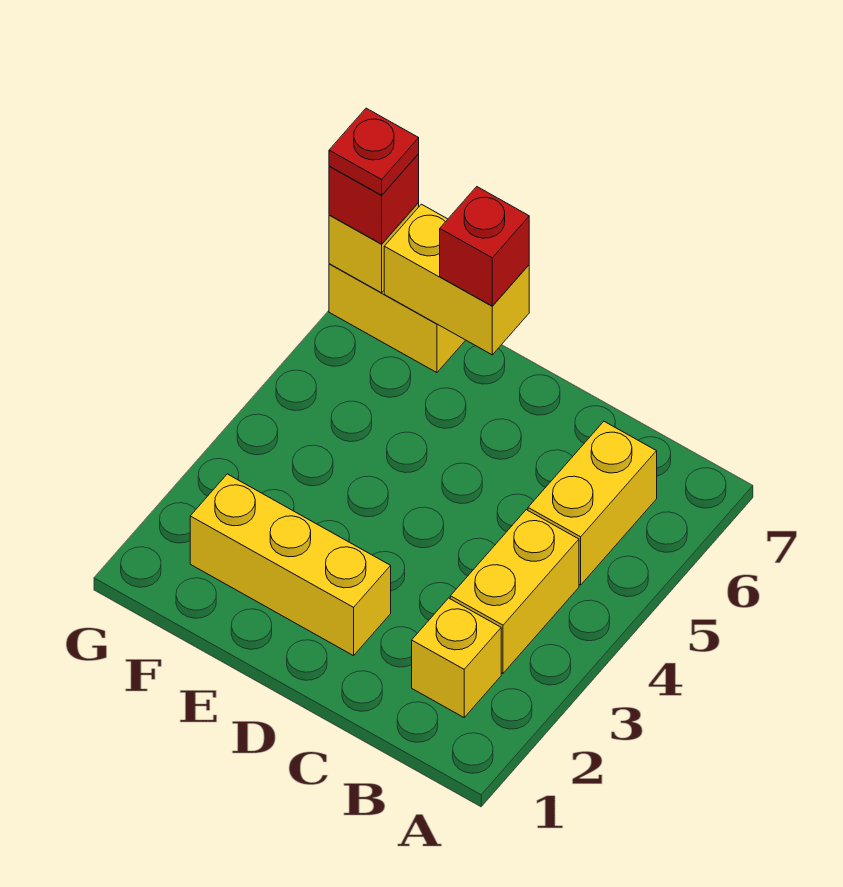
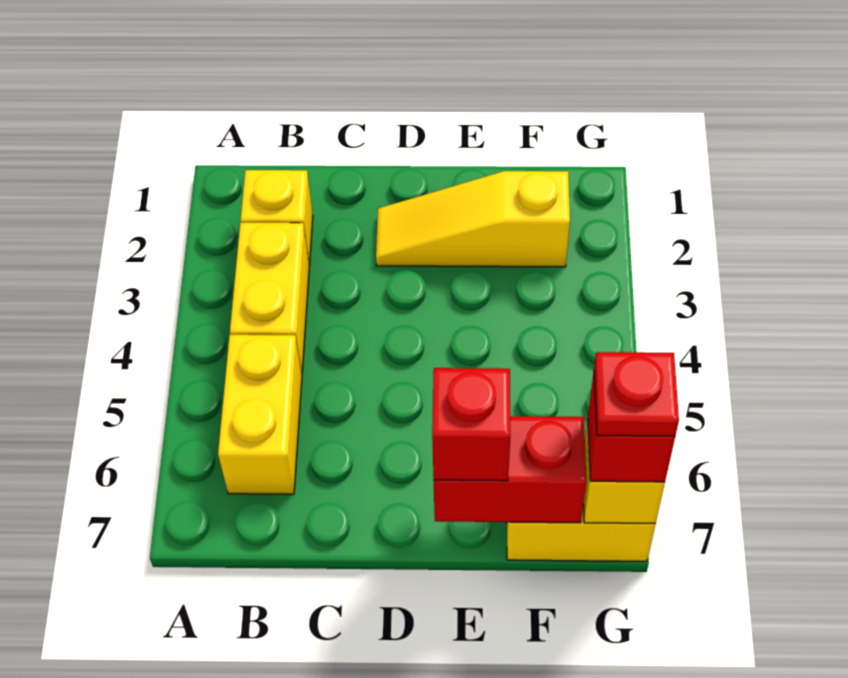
yellow 1x3 brick [190,474,391,656] -> yellow 1x3 slope [376,171,570,267]
yellow 1x2 brick [384,204,529,355] -> red 1x2 brick [434,416,586,523]

